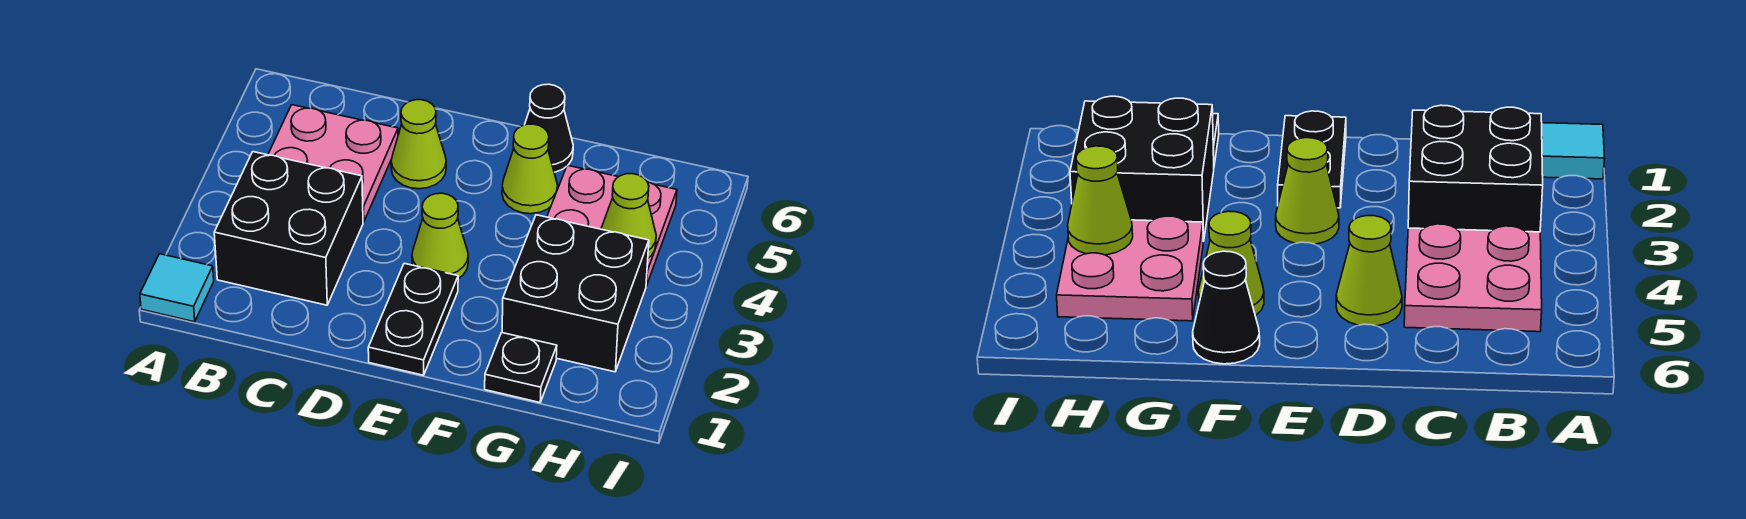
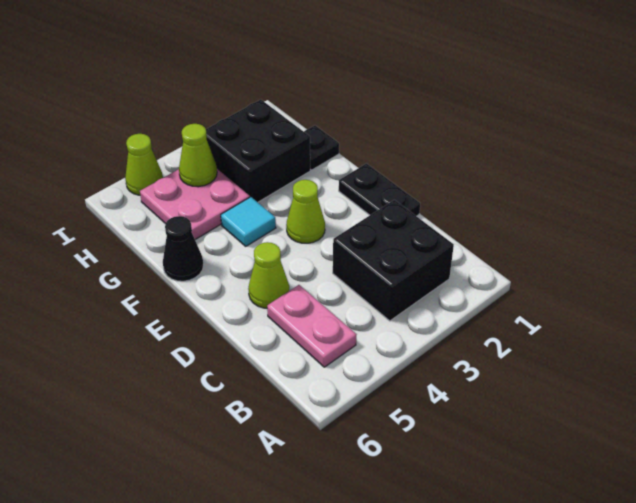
cyan 1x1 tile [140,254,214,322] -> cyan 1x1 tile moved to [221,197,276,246]
pink 2x2 plate [268,105,398,222] -> pink 1x2 plate [267,285,357,367]
black 1x2 plate [368,263,458,375] -> black 1x2 plate turned to [339,164,420,216]
lime 1x1 cone [502,124,558,214] -> lime 1x1 cone moved to [125,134,163,195]

